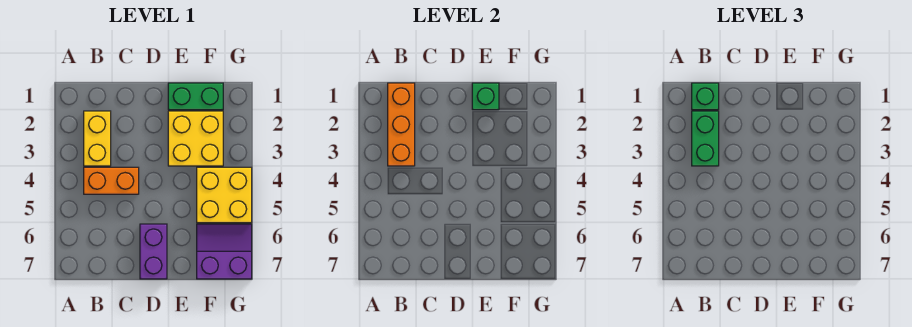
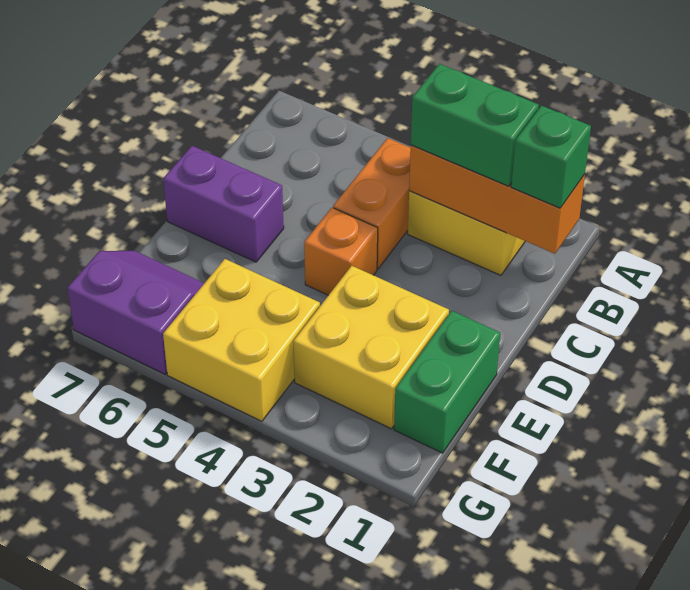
none -> orange 1x1 brick [304,208,378,295]
green 1x1 brick [472,83,499,110] -> none
purple 2x2 slope [197,224,252,279] -> purple 2x2 slope turned to [67,251,204,374]

